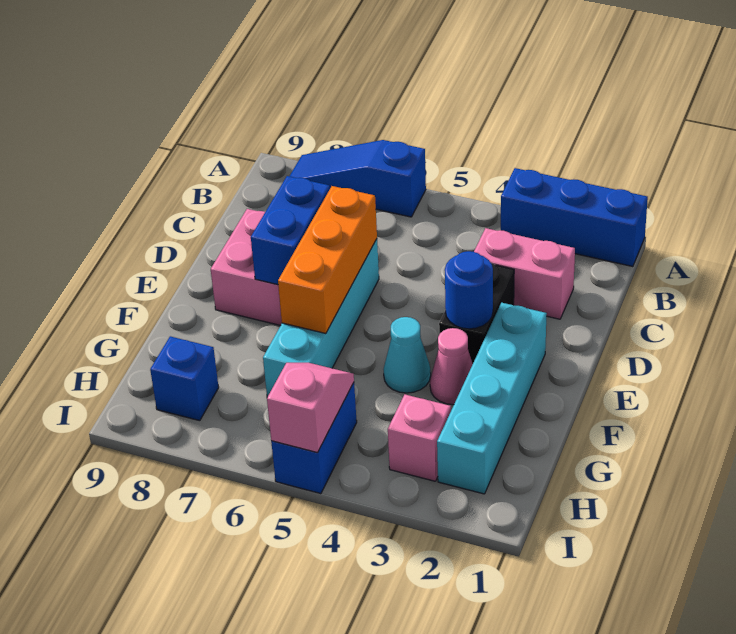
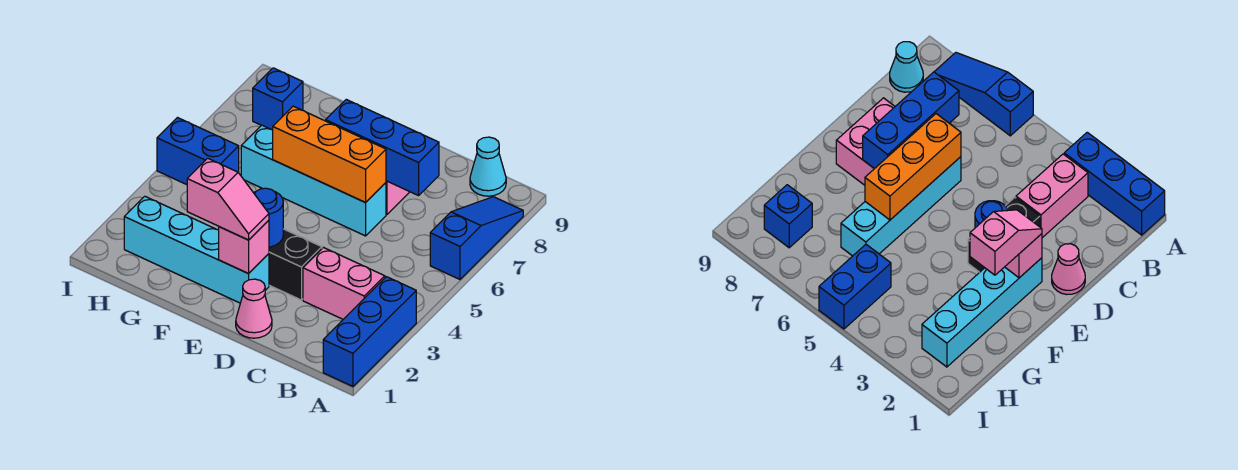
pink 1x2 brick [474,228,575,319] -> pink 1x2 brick turned to [303,248,385,319]
blue 1x2 brick [251,176,330,285] -> blue 1x3 brick [326,99,439,196]
pink 1x1 cone [430,328,473,405] -> pink 1x1 cone moved to [236,279,272,338]
cyan 1x1 cone [383,317,431,393] -> cyan 1x1 cone moved to [470,137,506,196]
pink 1x1 brick [388,395,451,481] -> pink 1x1 brick moved to [219,220,269,274]
pink 1x2 slope [267,363,354,453] -> pink 1x2 slope moved to [187,158,269,240]

